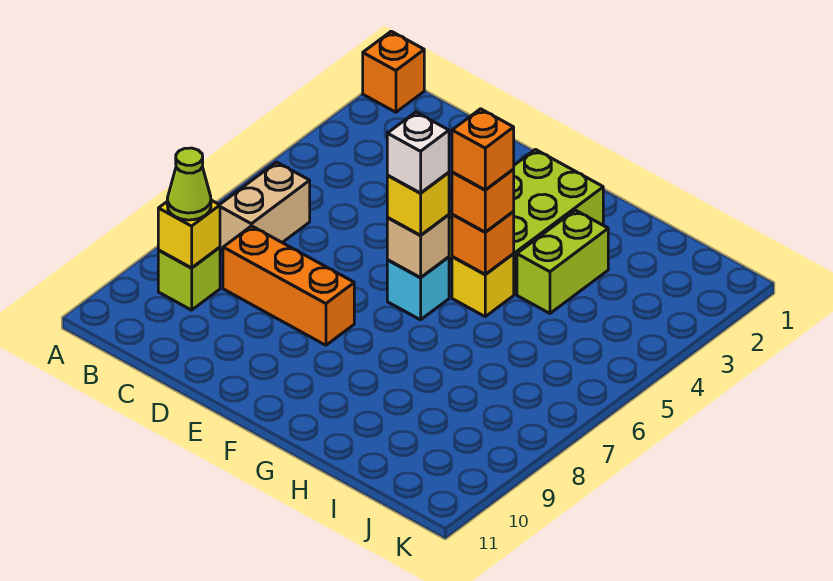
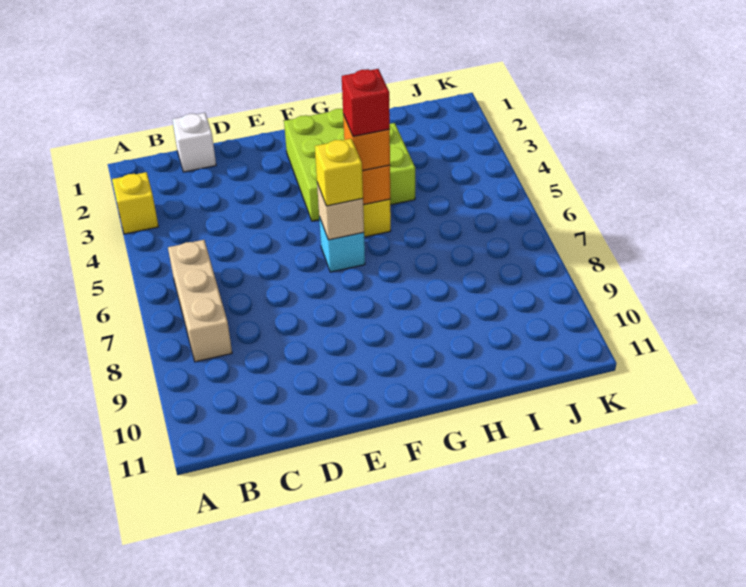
orange 1x1 brick [363,31,424,112] -> none
tan 1x2 brick [220,162,310,250] -> tan 1x3 brick [168,240,232,362]
lime 1x1 brick [158,247,220,310] -> none
yellow 1x1 brick [158,200,220,268] -> yellow 1x1 brick moved to [112,172,159,234]
lime 1x1 cone [167,148,211,220] -> none
orange 1x3 brick [223,226,354,345] -> none
white 1x1 brick [387,112,449,193] -> white 1x1 brick moved to [172,113,216,172]
orange 1x1 brick [452,109,514,190] -> red 1x1 brick [342,69,390,137]

